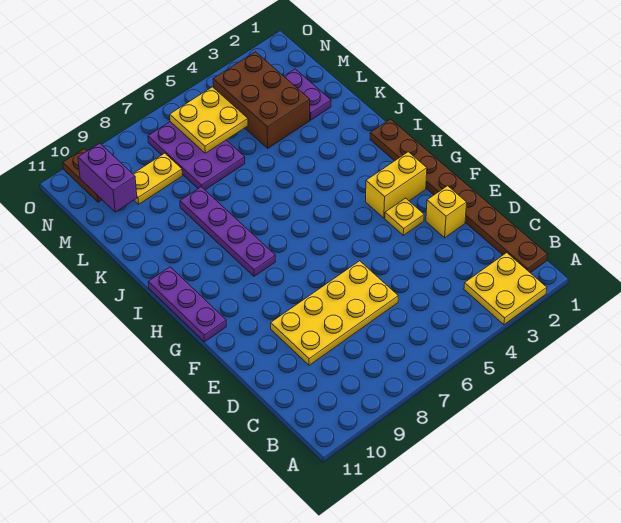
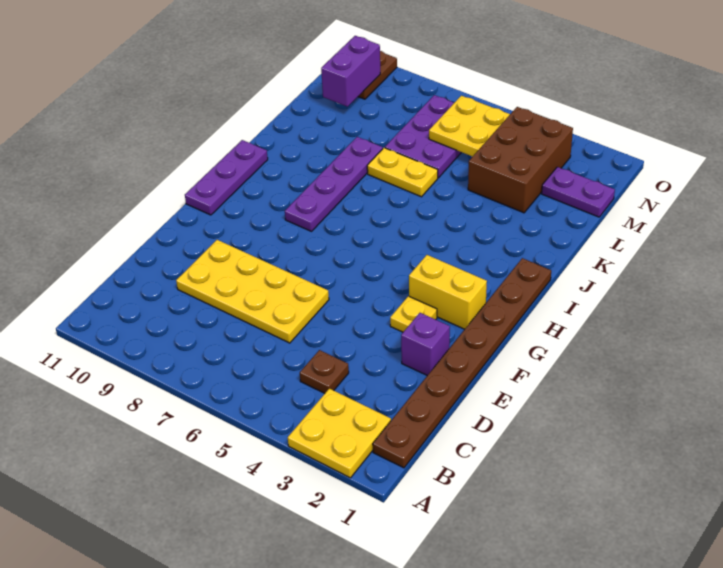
none -> brown 1x1 plate [300,350,349,393]
yellow 1x1 brick [426,186,467,238] -> purple 1x1 brick [401,313,450,376]
purple 1x2 plate [284,69,331,120] -> purple 1x2 plate turned to [542,167,615,217]
yellow 1x2 plate [133,153,182,204] -> yellow 1x2 plate moved to [367,148,438,197]

